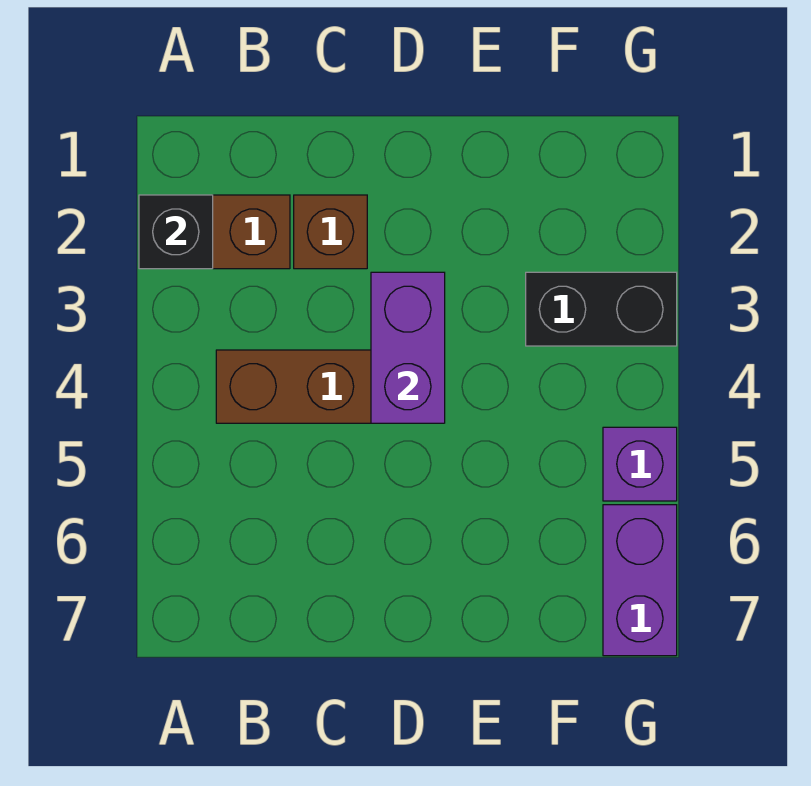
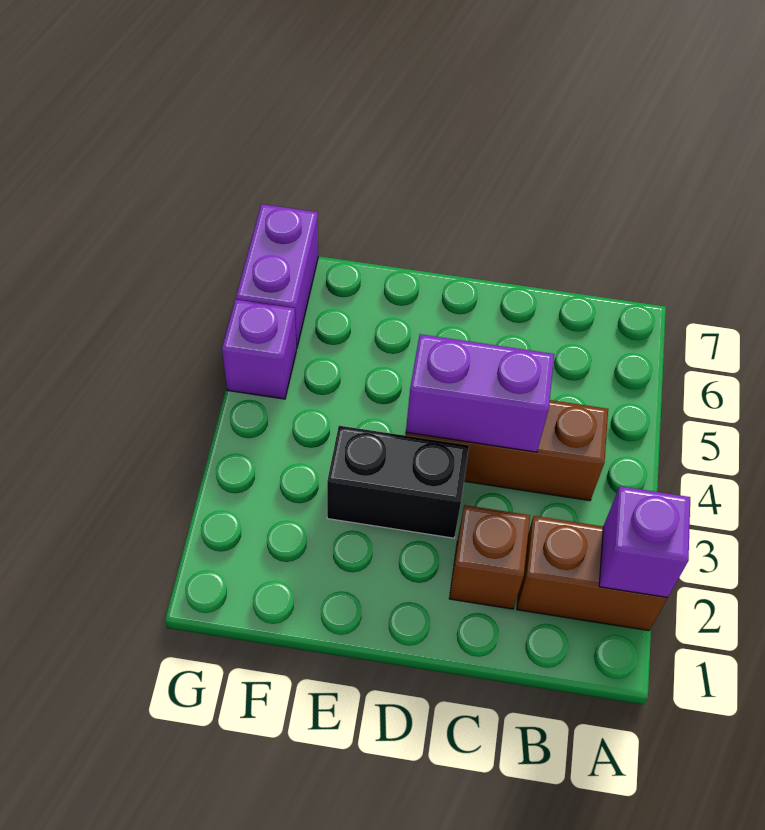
black 1x1 brick [139,195,213,269] -> purple 1x1 brick [599,486,690,598]
purple 1x2 brick [371,272,445,423] -> purple 1x2 brick turned to [406,334,554,452]
black 1x2 brick [526,272,677,346] -> black 1x2 brick moved to [327,426,469,538]

